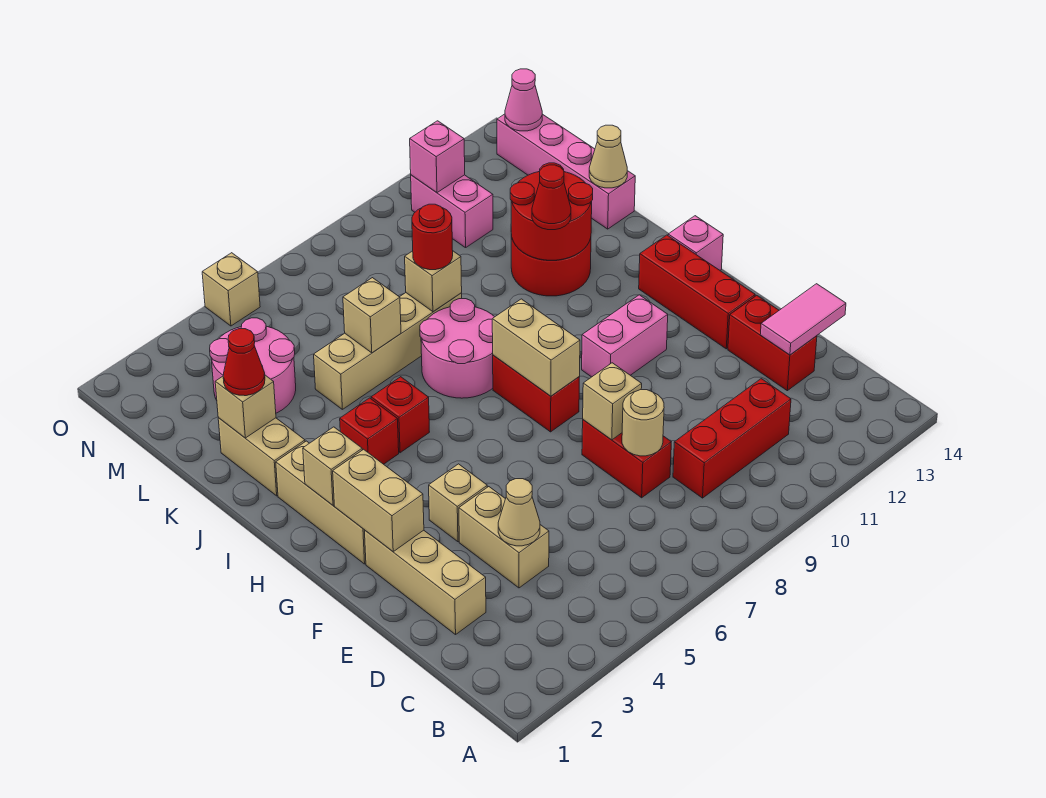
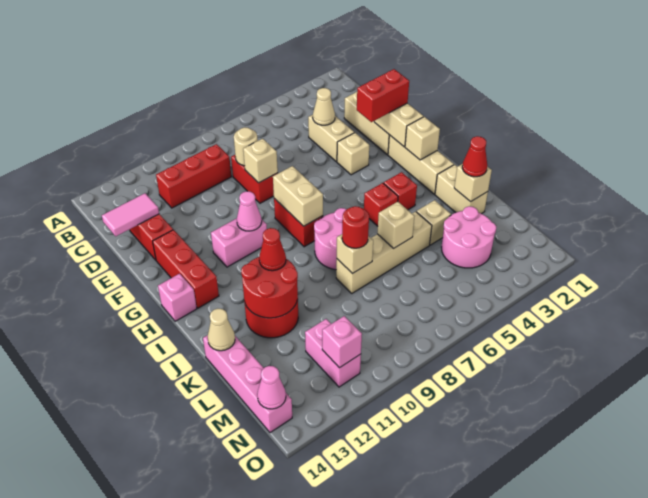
none -> red 1x2 brick [357,69,409,122]
none -> pink 1x1 cone [237,191,262,231]
tan 1x1 brick [202,253,260,326] -> tan 1x1 brick moved to [417,200,451,245]

